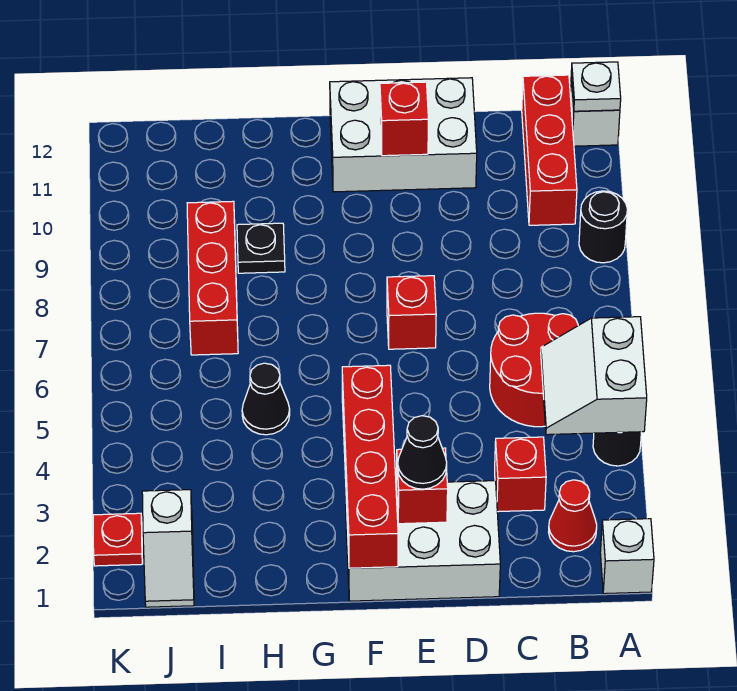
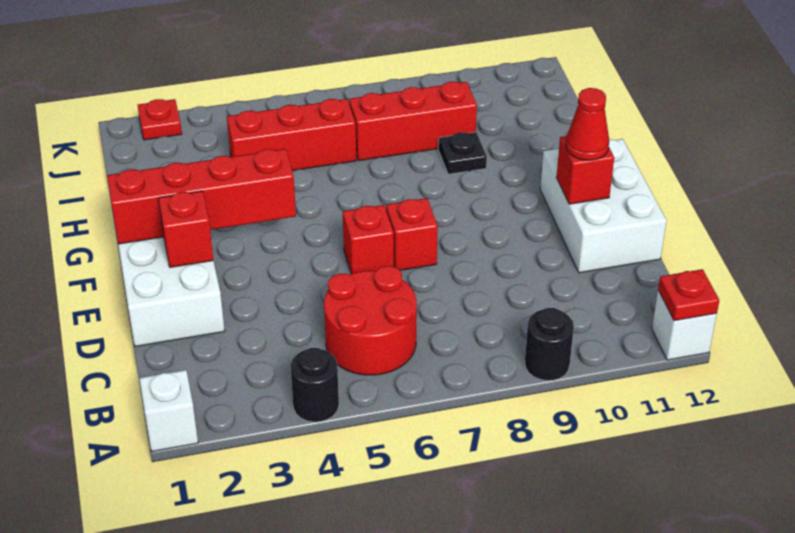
white 2x2 slope [541,317,647,435] -> none
white 1x1 plate [571,62,621,111] -> red 1x1 plate [658,269,719,321]
red 1x1 cone [549,480,597,552] -> red 1x1 cone moved to [566,88,609,160]
red 1x3 brick [522,75,577,225] -> red 1x3 brick moved to [227,99,356,171]
red 1x1 brick [495,437,546,512] -> red 1x1 brick moved to [343,205,394,274]
black 1x1 cone [398,416,447,489] -> none
black 1x1 cone [242,363,290,435] -> none
white 1x2 slope [142,490,194,607] -> none

